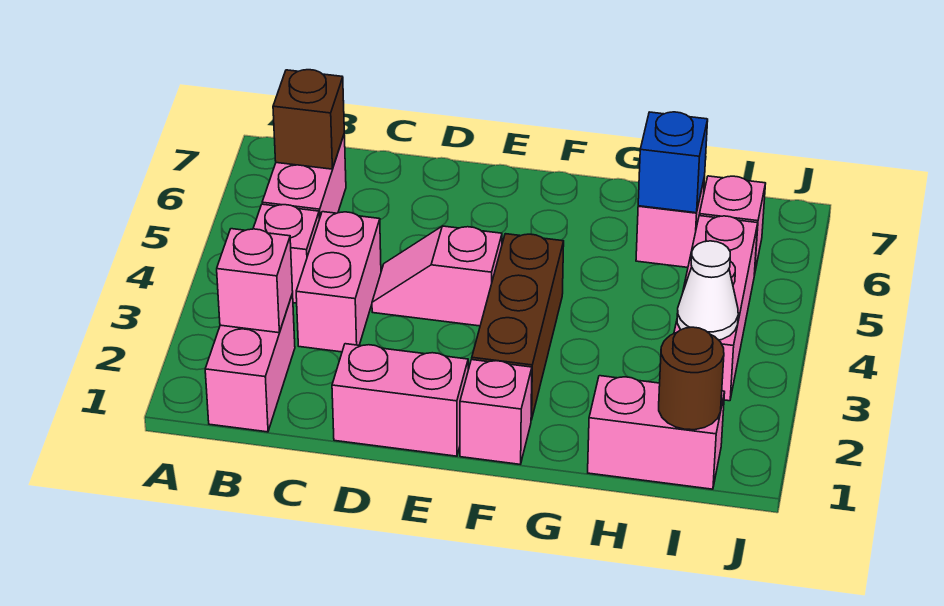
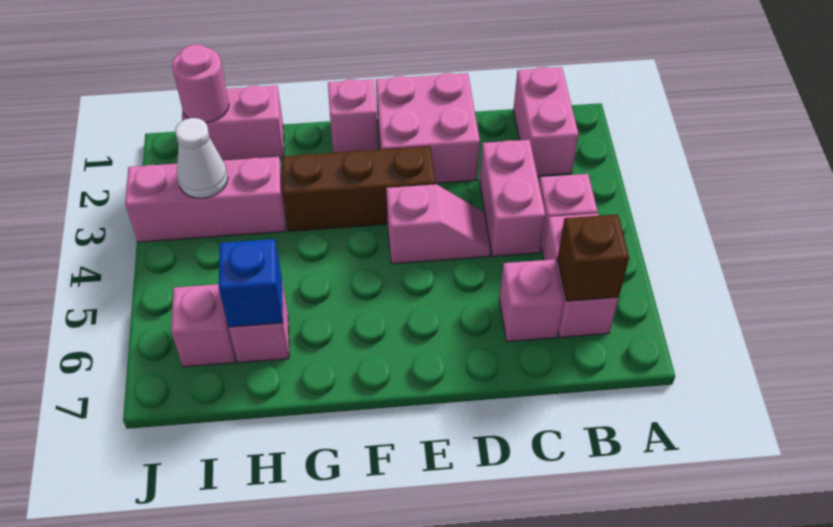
pink 1x1 brick [217,229,293,333] -> pink 1x1 brick moved to [499,259,564,342]
pink 1x2 brick [332,344,468,456] -> pink 2x2 brick [376,73,480,183]
brown 1x3 brick [472,234,564,420] -> brown 1x3 brick turned to [282,146,435,231]
brown 1x1 round brick [659,327,724,430] -> pink 1x1 round brick [172,44,229,123]
pink 1x3 brick [674,216,758,401] -> pink 1x3 brick turned to [125,157,286,242]

